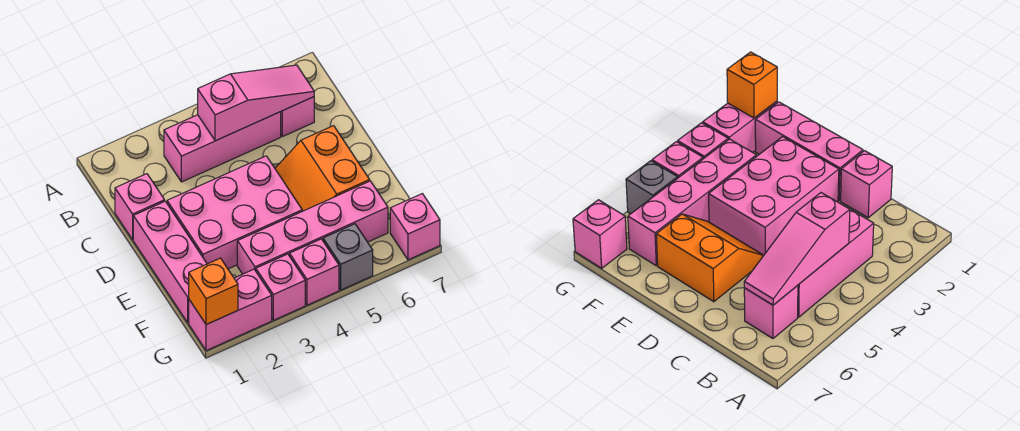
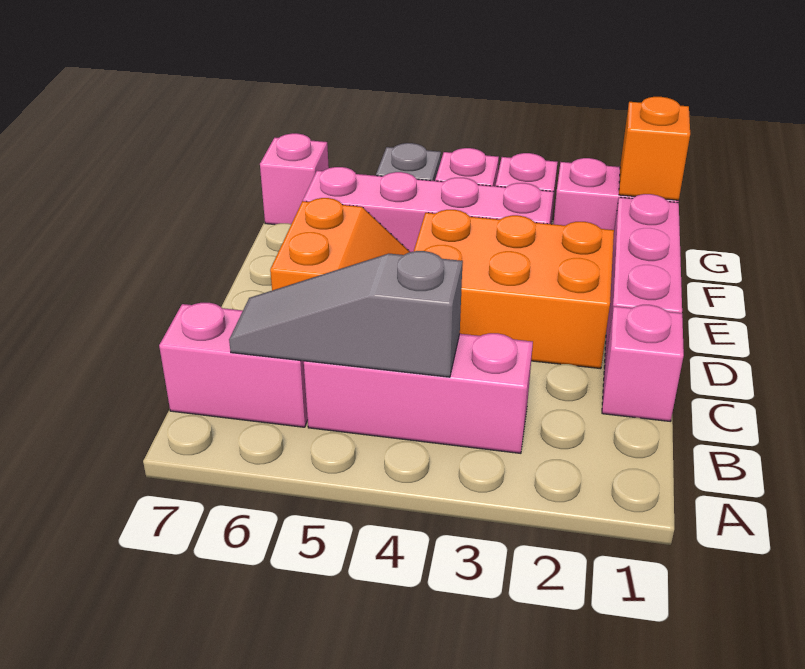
pink 1x3 slope [198,65,314,141] -> grey 1x3 slope [229,251,463,377]
pink 1x1 brick [281,97,314,137] -> pink 1x2 brick [159,303,308,427]
pink 2x3 brick [167,156,302,269] -> orange 2x3 brick [414,210,614,369]

